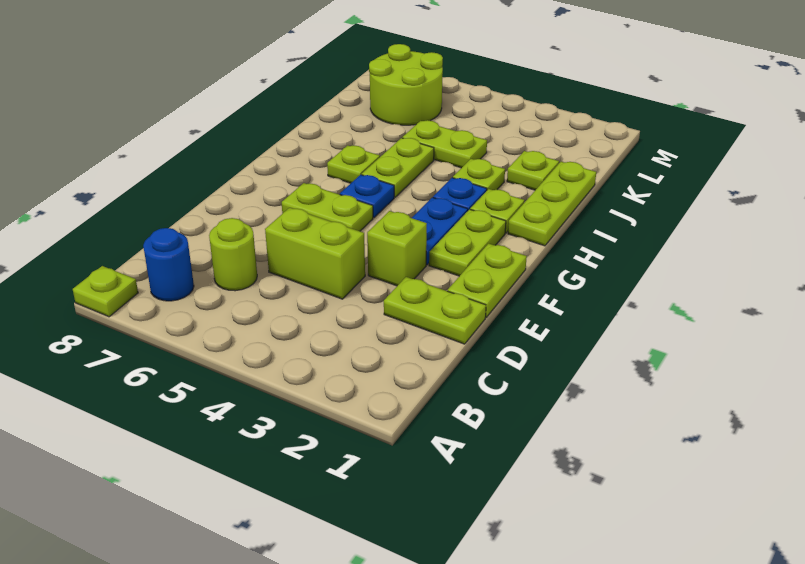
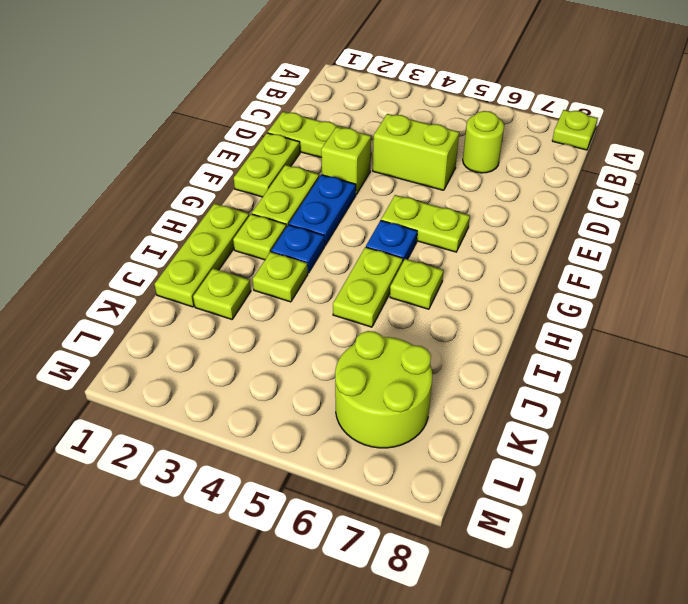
blue 1x1 round brick [143,228,194,301] -> none
lime 1x2 plate [402,120,487,168] -> none

